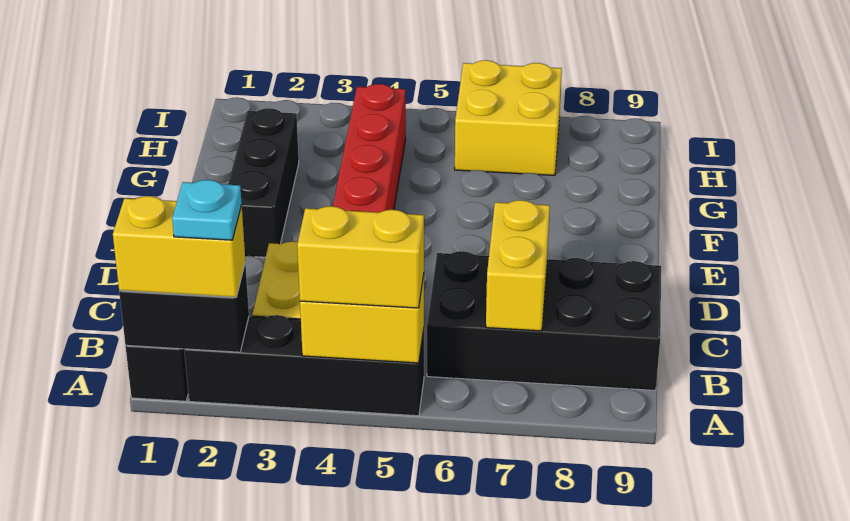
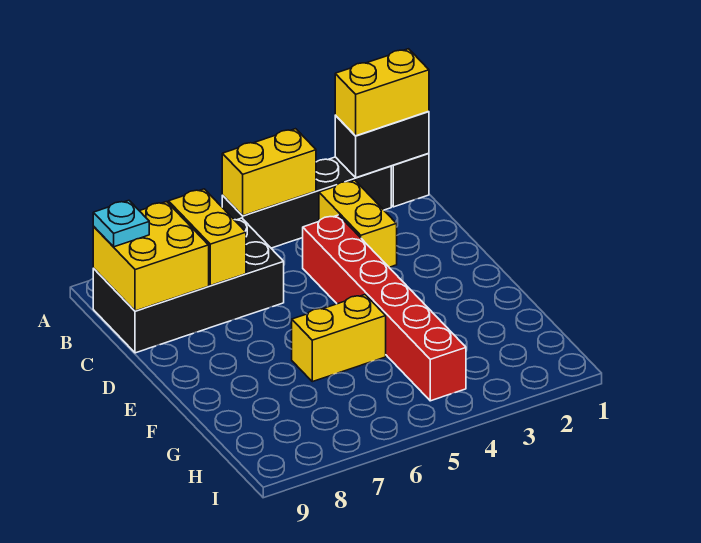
cyan 1x1 plate [172,180,242,240] -> cyan 1x1 plate moved to [93,200,149,247]
yellow 1x2 brick [297,206,424,308] -> yellow 1x2 brick moved to [292,295,386,382]
black 1x3 brick [228,108,299,257] -> none
yellow 2x2 brick [455,60,562,176] -> yellow 2x2 brick moved to [93,202,209,311]

